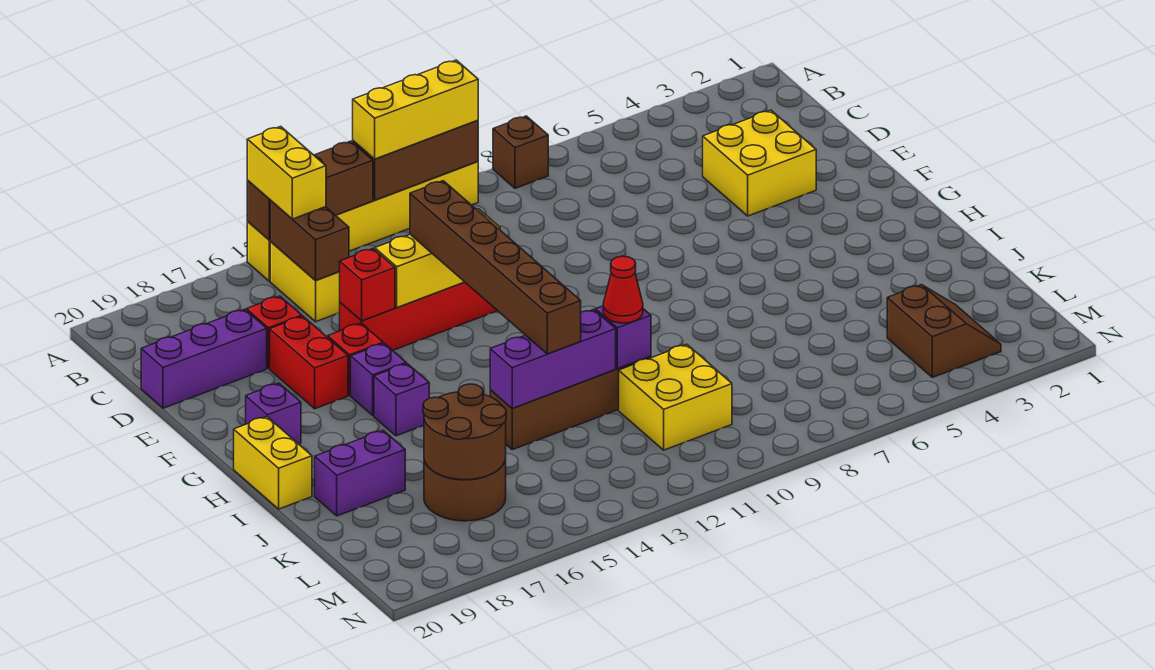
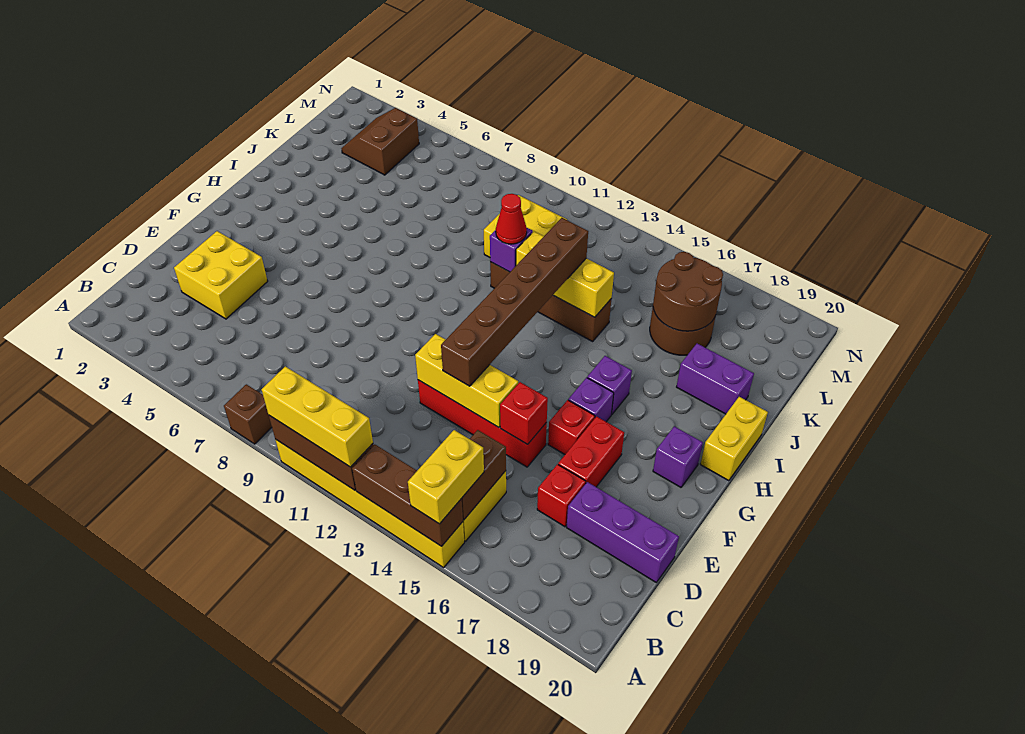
purple 1x3 brick [490,310,616,408] -> yellow 1x3 brick [516,231,614,317]

